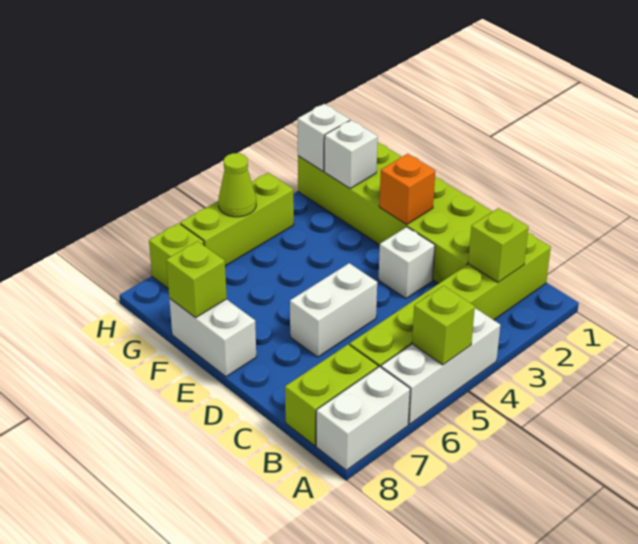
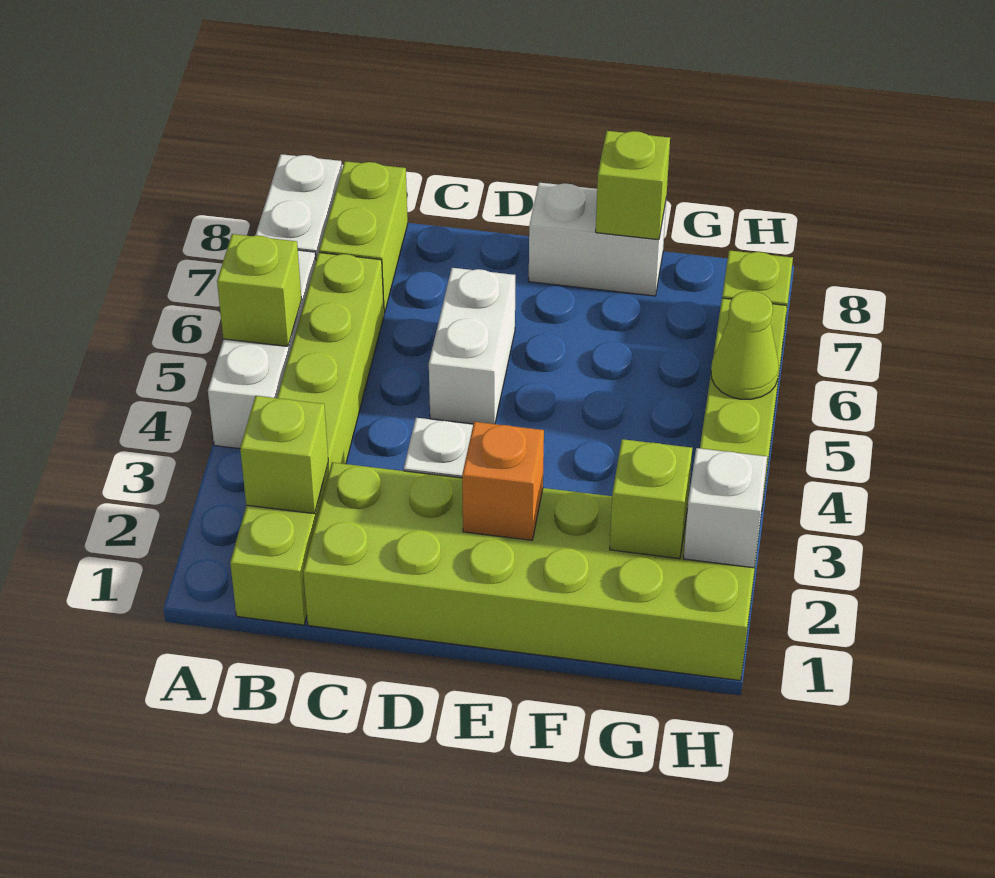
white 1x1 brick [324,120,378,188] -> lime 1x1 brick [610,439,692,559]

